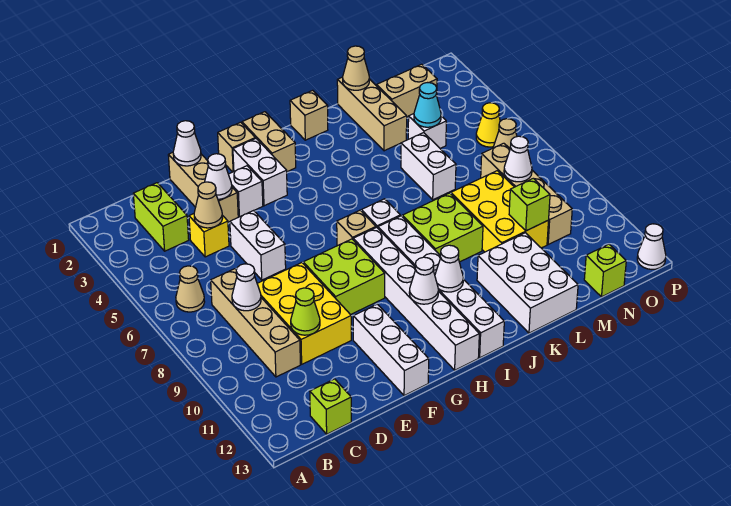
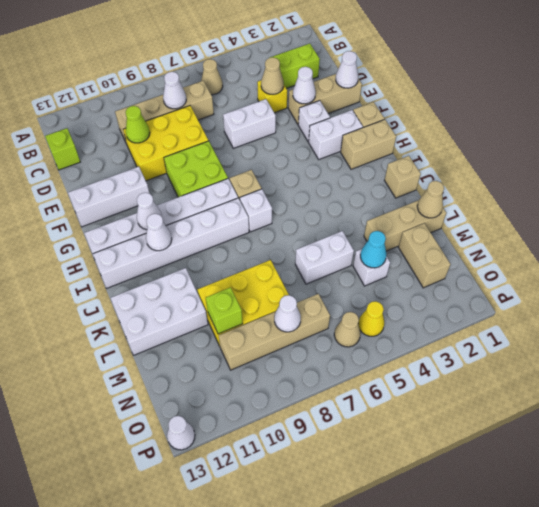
lime 2x2 brick [402,193,483,262] -> none
lime 1x1 brick [584,244,626,297] -> none

